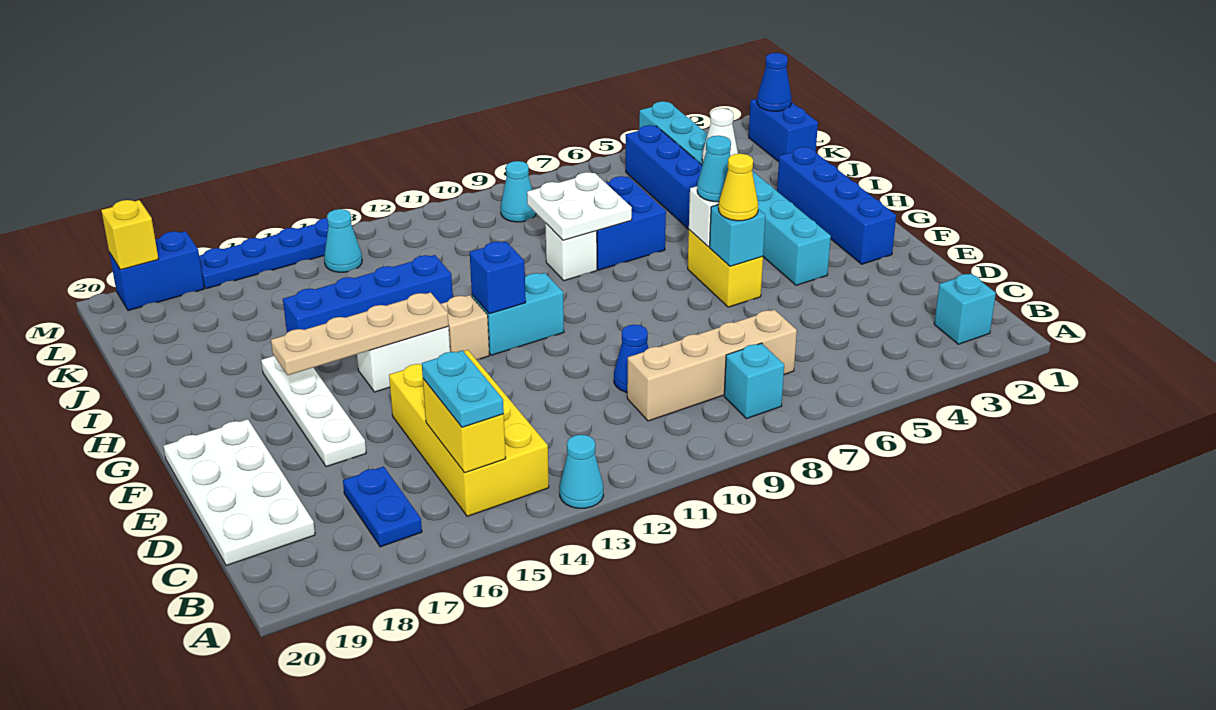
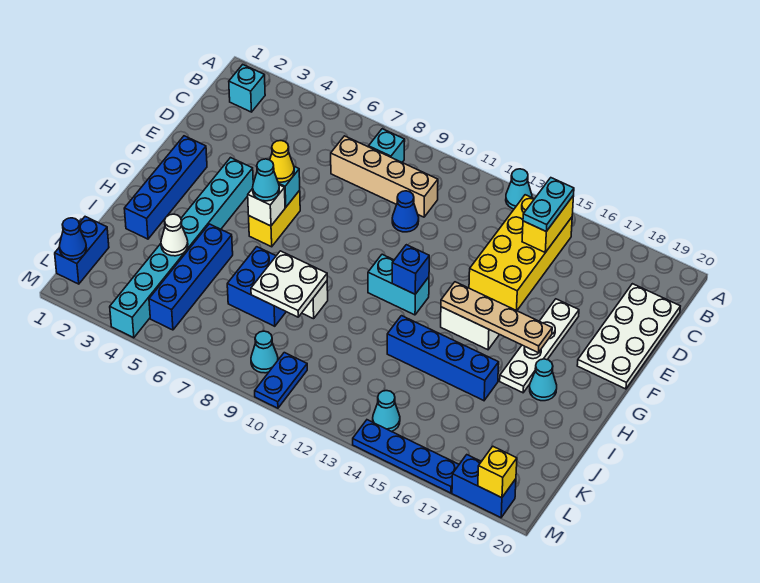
blue 1x2 plate [343,466,422,547] -> blue 1x2 plate moved to [255,353,307,408]
tan 1x1 brick [441,295,489,360] -> none
none -> cyan 1x1 cone [530,359,557,401]

